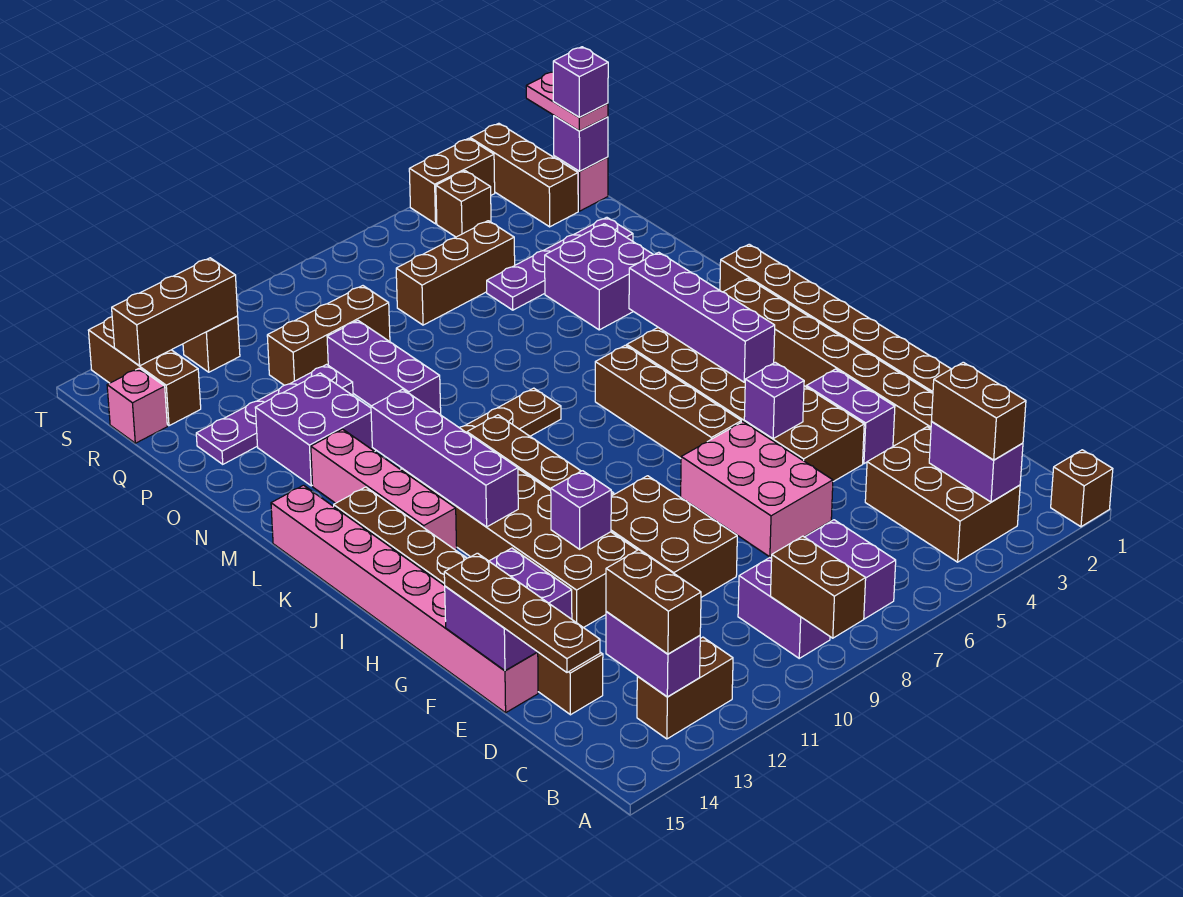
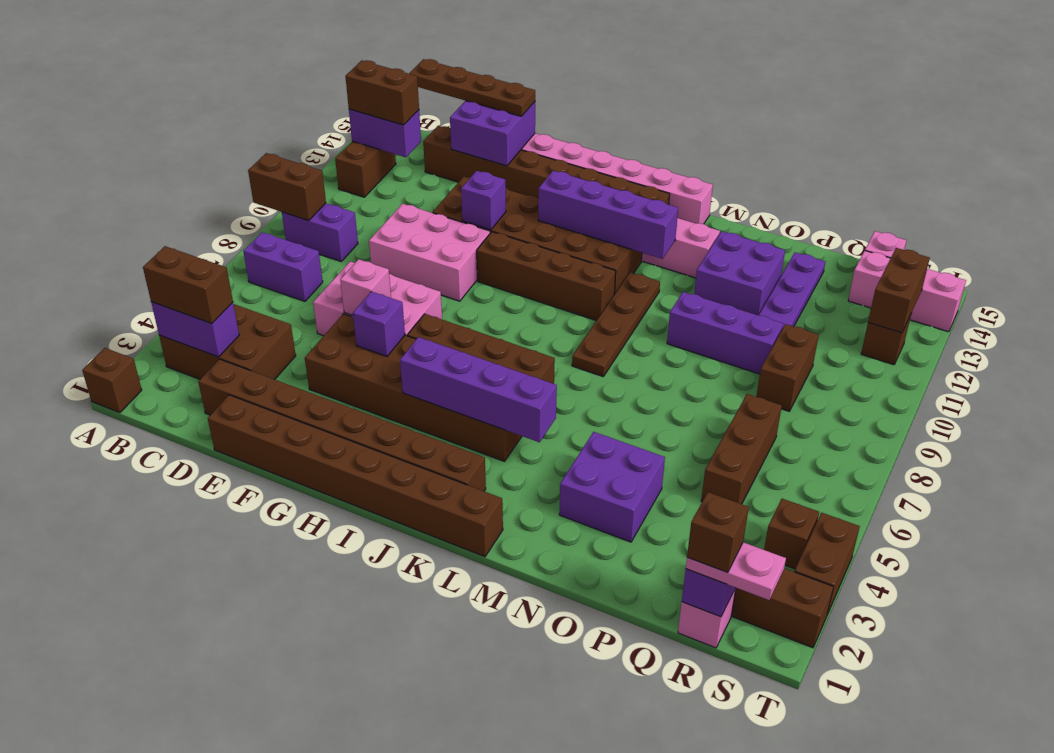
brown 2x3 brick [611,476,737,597] -> pink 2x3 brick [369,204,490,301]
purple 1x2 brick [806,369,895,464] -> none
none -> pink 1x1 brick [340,259,391,315]
purple 1x4 plate [487,217,633,310] -> none
brown 1x3 brick [267,286,390,385] -> brown 1x2 brick [756,324,819,411]
purple 1x1 brick [553,47,608,117] -> brown 1x1 brick [687,492,749,573]
brown 1x3 brick [88,317,201,426] -> pink 1x3 brick [848,251,966,332]
brown 1x3 brick [112,258,238,366] -> brown 1x2 brick [868,248,930,333]

